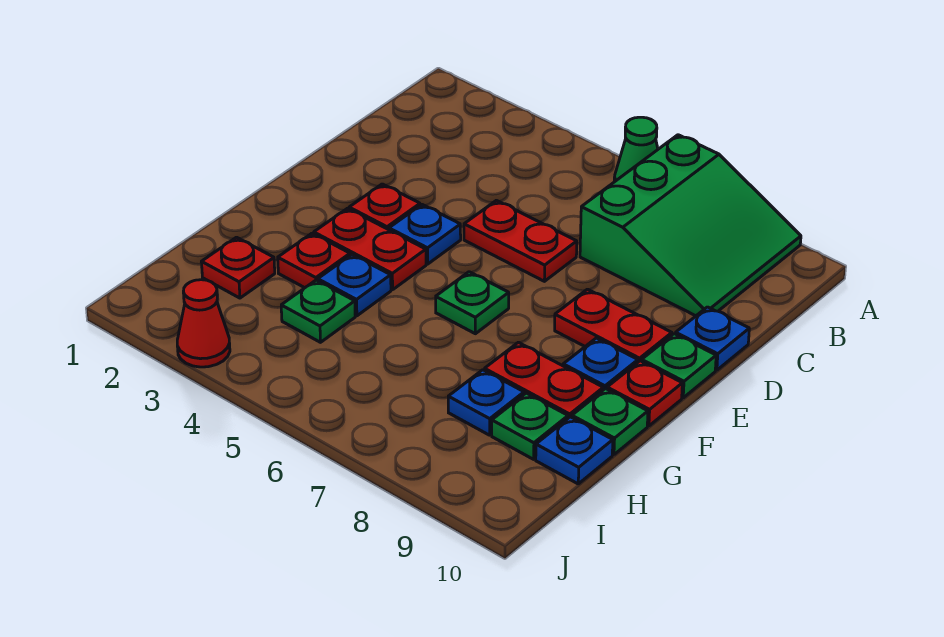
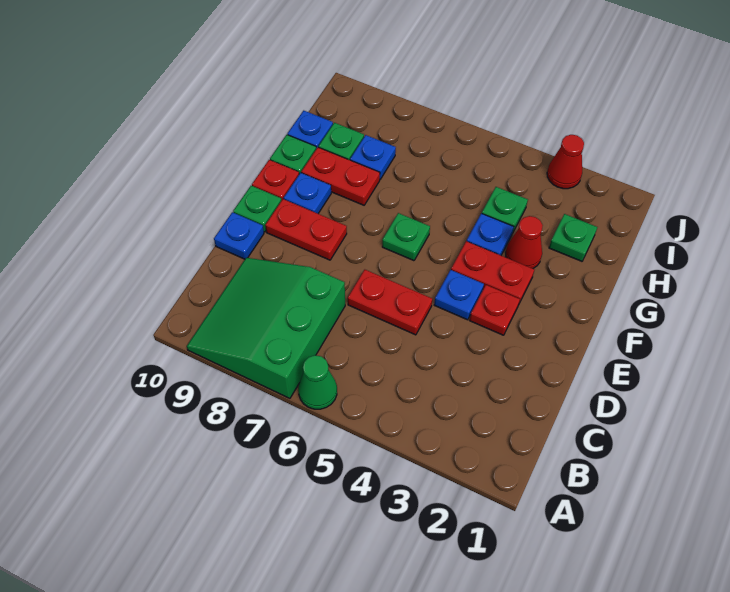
red 1x1 plate [278,233,350,288] -> red 1x1 cone [506,216,543,269]
red 1x1 plate [202,237,275,298] -> green 1x1 plate [549,214,597,261]

